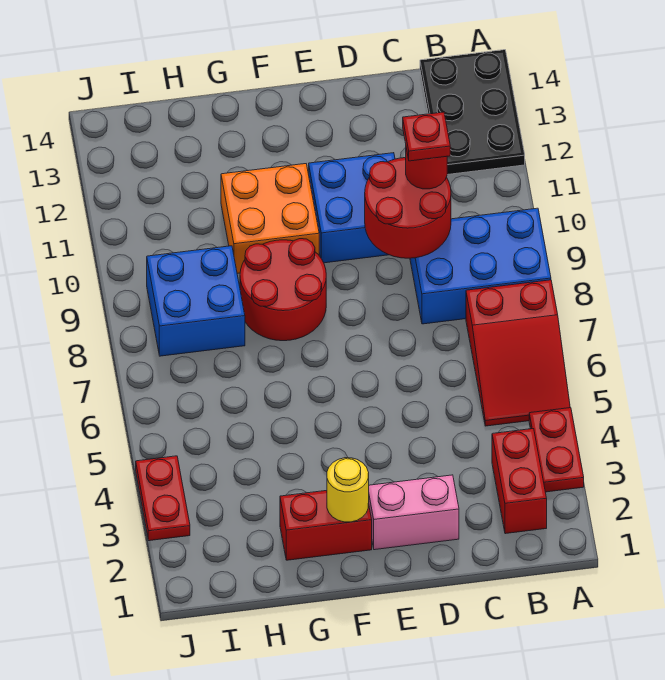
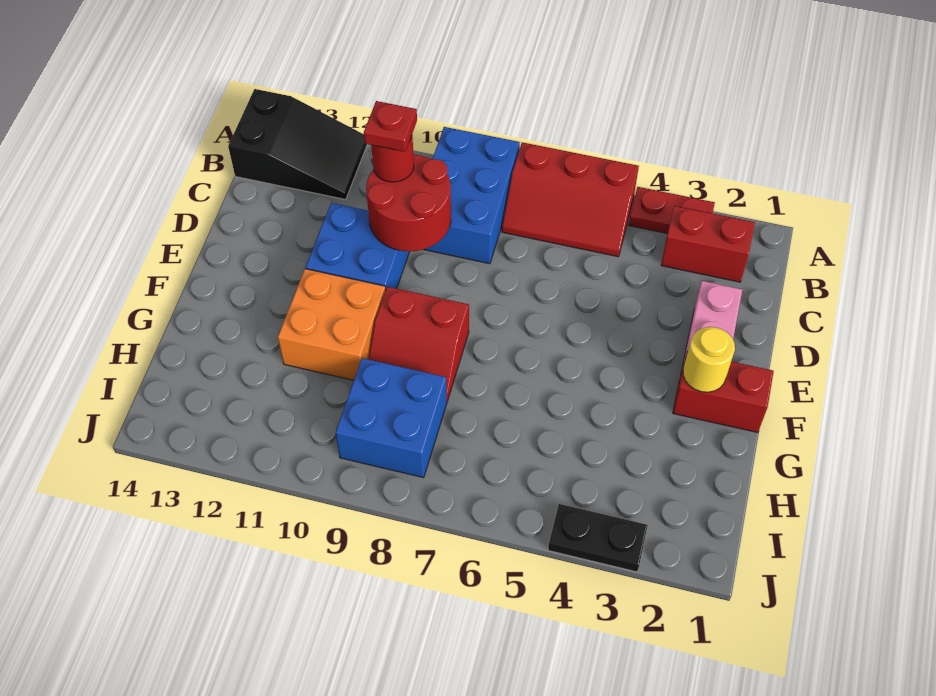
red 2x3 slope [466,280,570,426] -> red 2x3 slope turned to [502,142,639,257]
black 2x3 plate [420,50,525,175] -> black 2x3 slope [228,89,367,200]
red 1x2 brick [280,490,372,560] -> red 1x2 brick turned to [673,352,774,433]
red 2x2 round brick [240,239,326,341] -> red 2x2 slope [368,287,469,401]
red 1x2 plate [136,456,190,541] -> black 1x2 plate [548,504,648,572]

